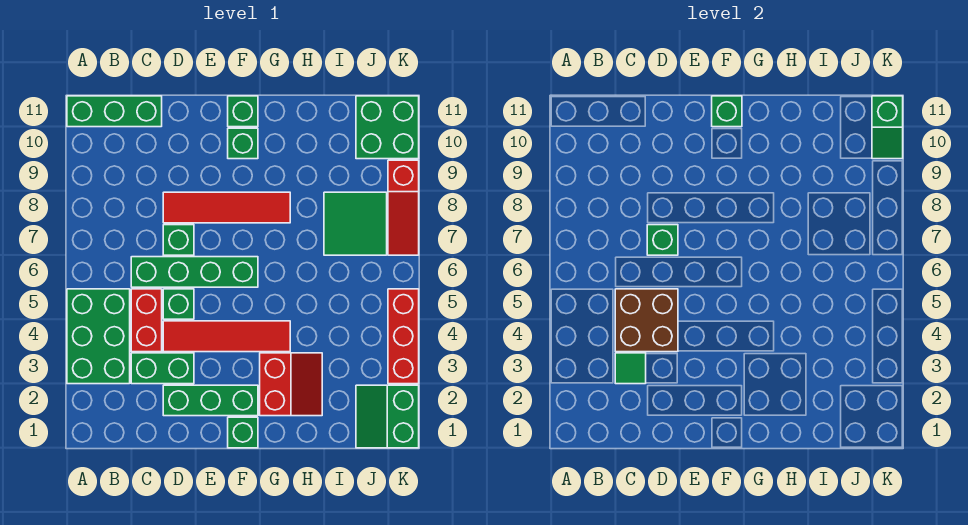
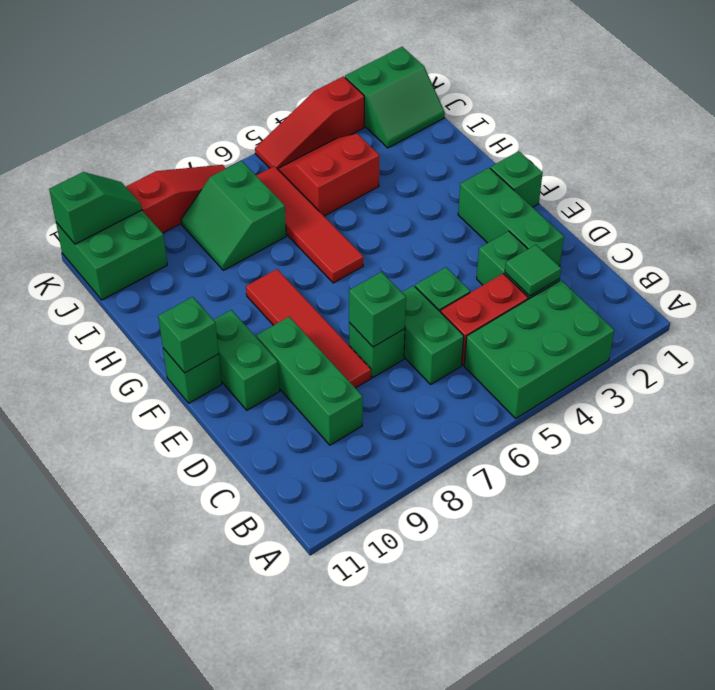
green 1x3 brick [67,96,162,127] -> green 1x3 brick moved to [257,317,363,445]
brown 2x2 brick [615,289,678,352] -> none
green 1x4 brick [131,257,258,287] -> green 1x2 brick [402,286,464,384]
red 1x4 tile [163,321,290,352] -> red 1x4 tile moved to [256,166,363,283]
green 1x1 brick [228,128,258,159] -> green 1x2 brick [214,310,279,410]
red 2x2 slope [260,353,322,416] -> red 2x2 slope moved to [278,134,379,216]
green 2x2 tile [324,192,387,255] -> green 2x2 slope [181,161,286,270]
red 1x3 brick [388,289,419,384] -> red 1x3 slope [255,76,364,169]

